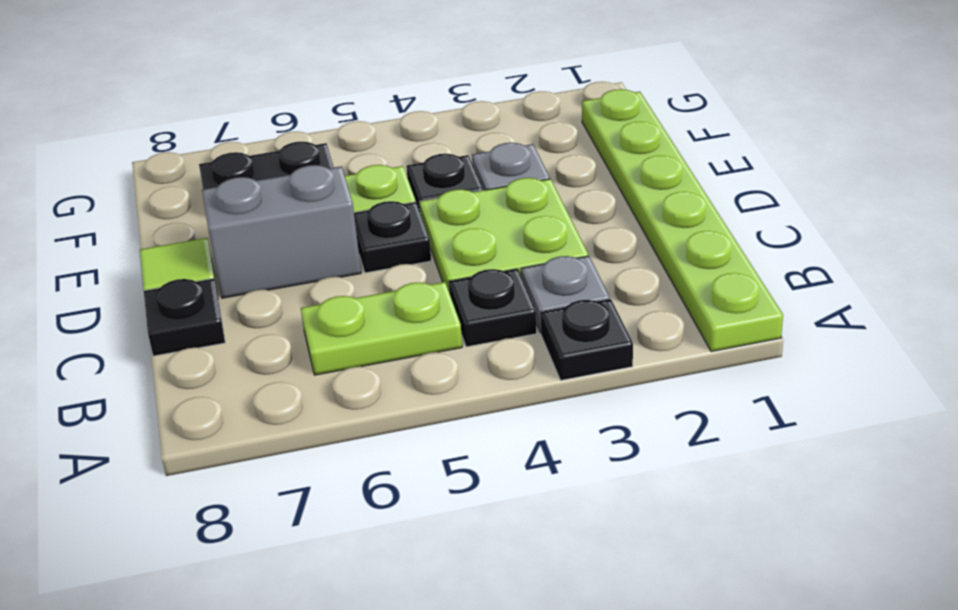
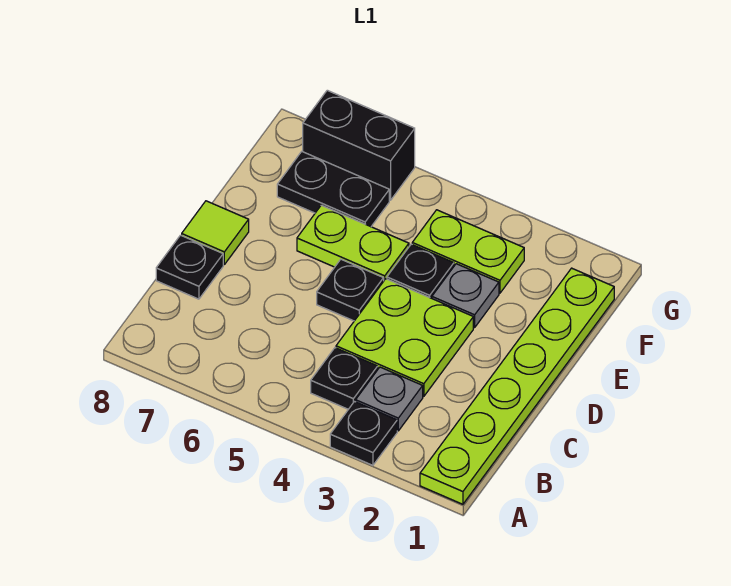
lime 1x2 plate [301,282,462,375] -> lime 1x2 plate moved to [412,210,524,293]
grey 1x2 brick [202,165,361,298] -> none
none -> black 1x2 brick [303,90,415,200]

